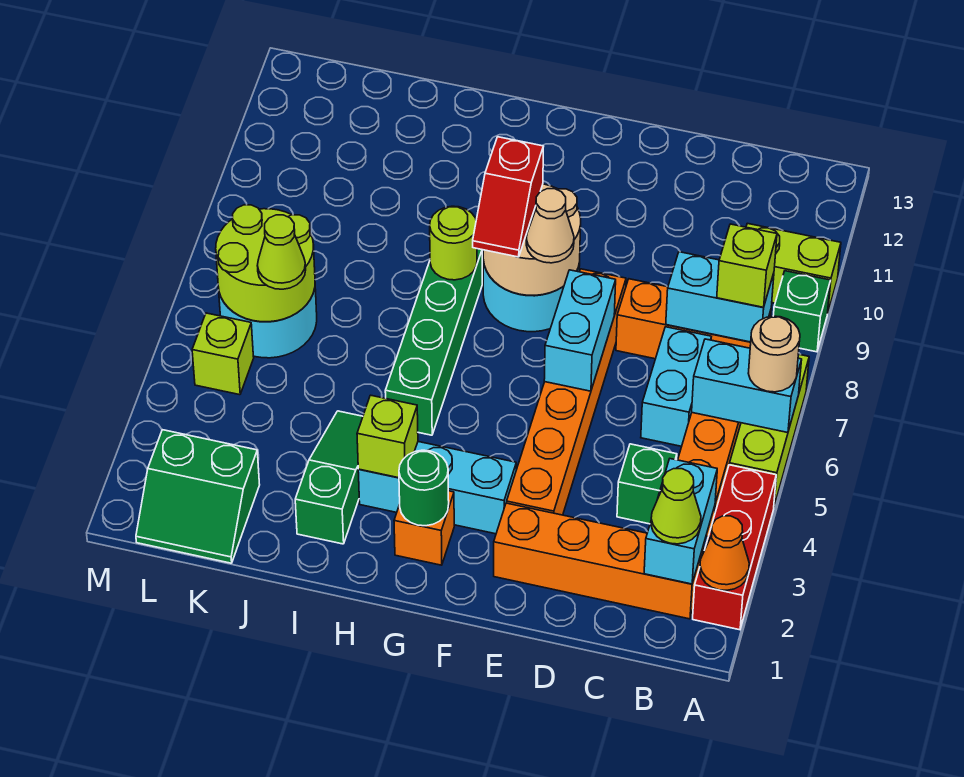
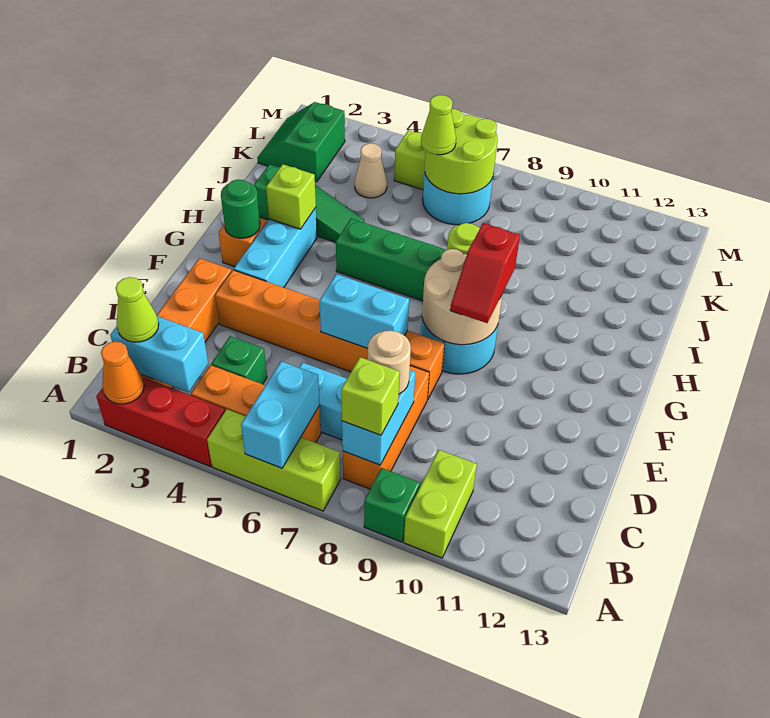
tan 1x1 round brick [748,316,800,392] -> tan 1x1 round brick moved to [367,331,411,394]
tan 1x1 cone [526,189,574,263] -> tan 1x1 cone moved to [355,143,387,198]
red 1x2 slope [473,137,544,257] -> red 1x2 slope turned to [450,223,520,323]

